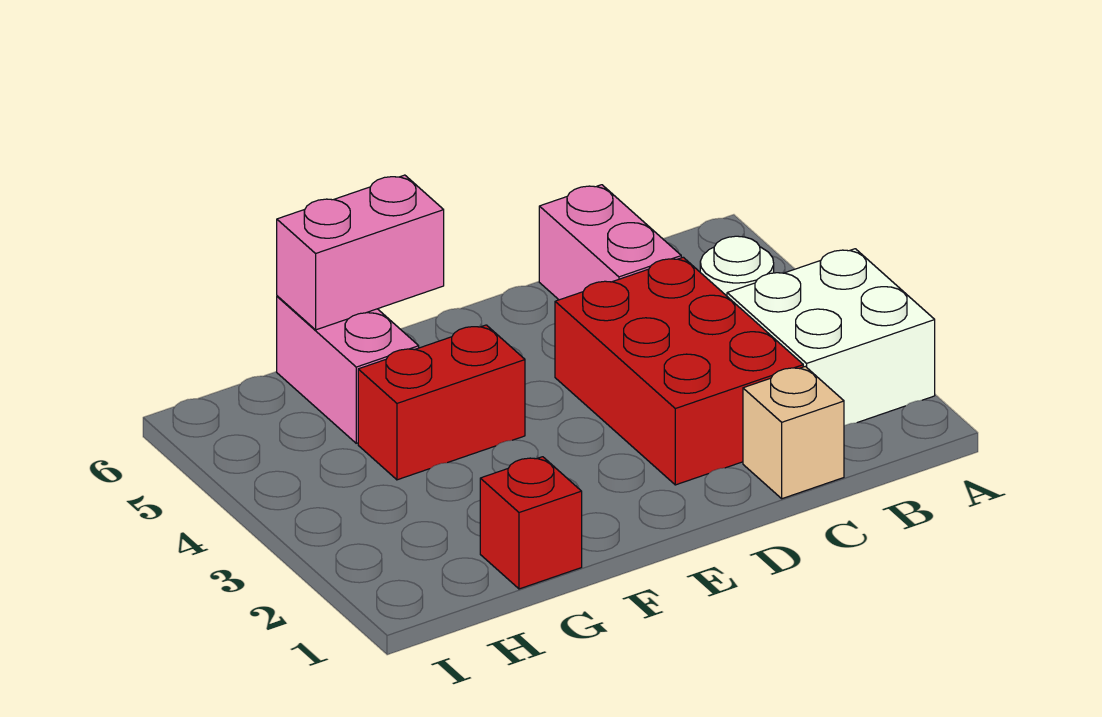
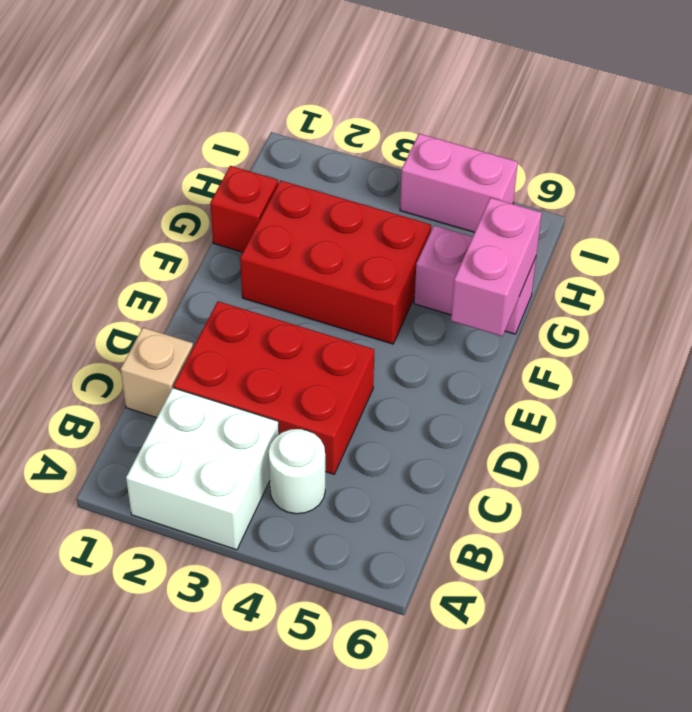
pink 1x2 brick [539,185,681,300] -> pink 1x2 brick moved to [400,134,518,232]
red 1x2 brick [358,325,525,480] -> red 2x3 brick [240,180,431,344]

